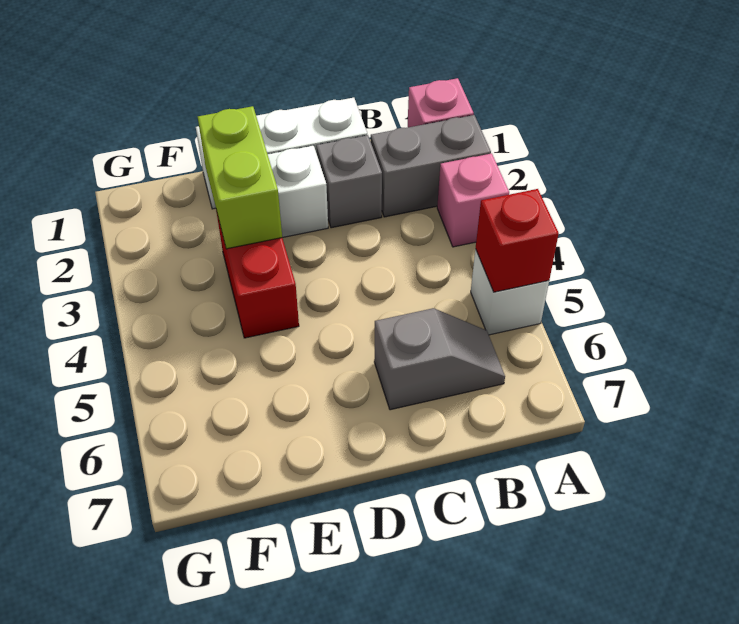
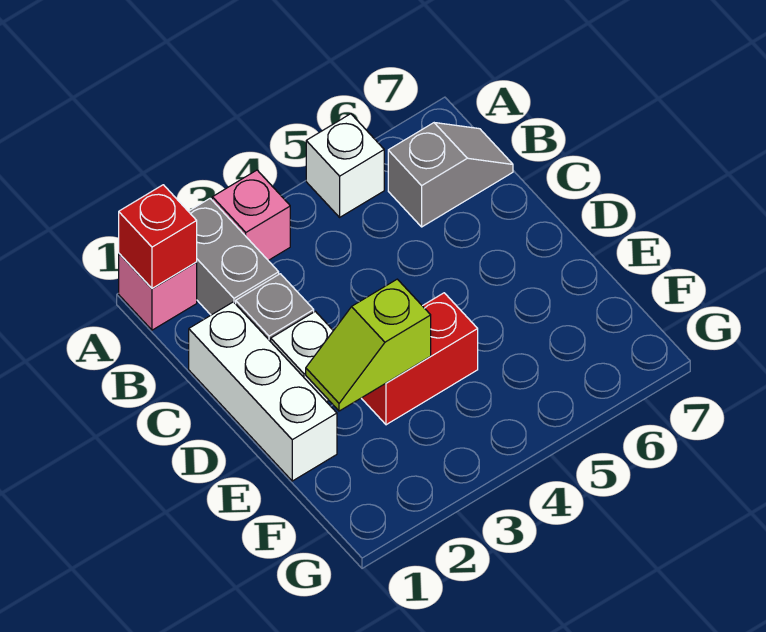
red 1x1 brick [476,189,559,292] -> red 1x1 brick moved to [119,185,197,289]
grey 1x2 slope [374,308,505,410] -> grey 1x2 slope turned to [388,123,513,227]
lime 1x2 brick [198,106,282,249] -> lime 1x2 slope [306,279,431,411]

